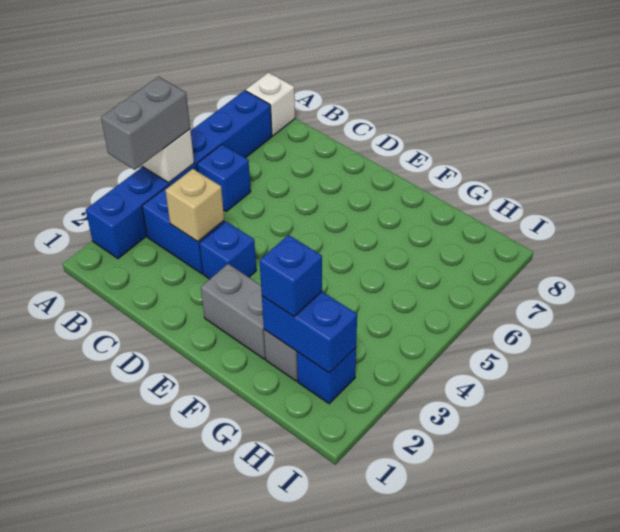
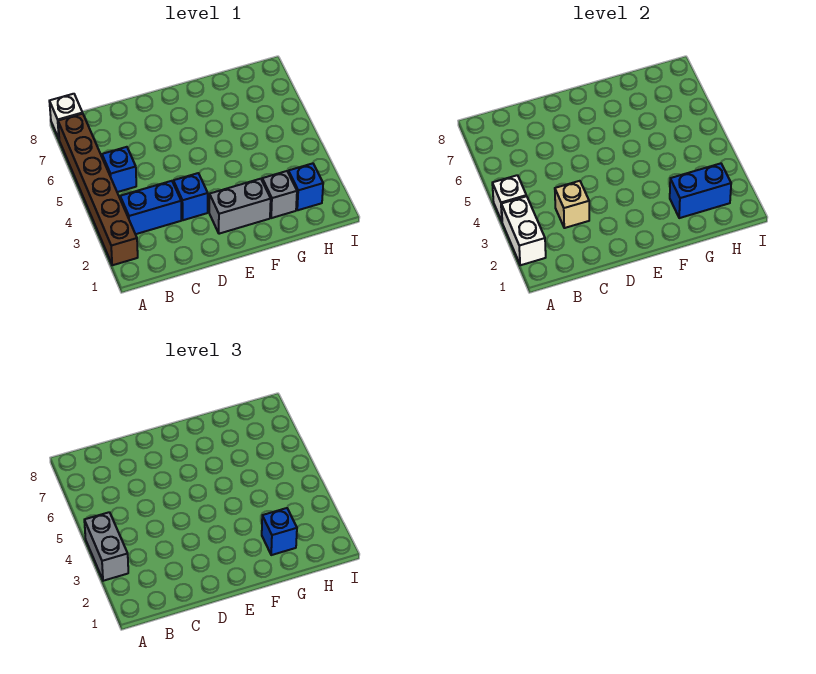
blue 1x6 brick [86,90,272,259] -> brown 1x6 brick [58,114,138,265]
none -> white 1x2 brick [501,196,546,265]

